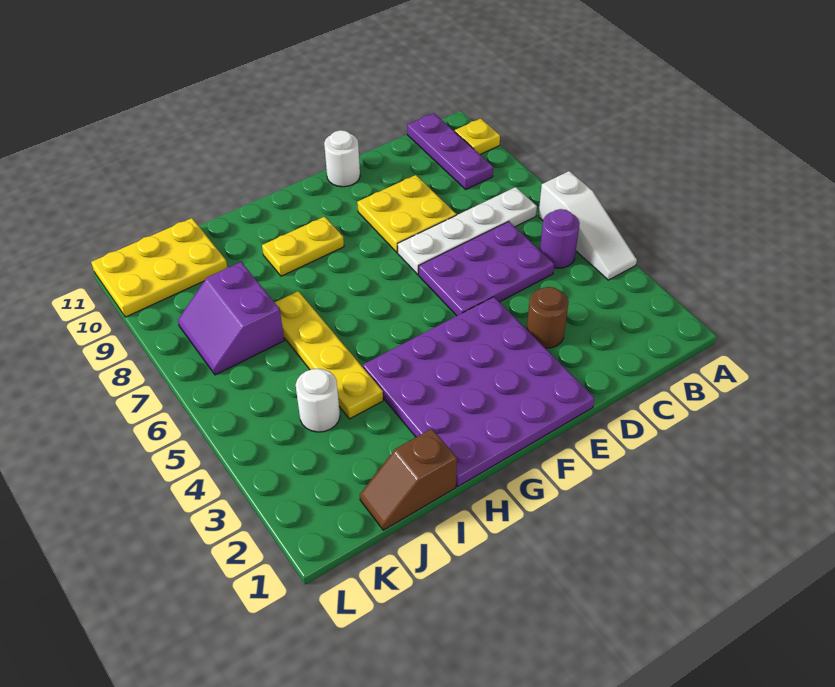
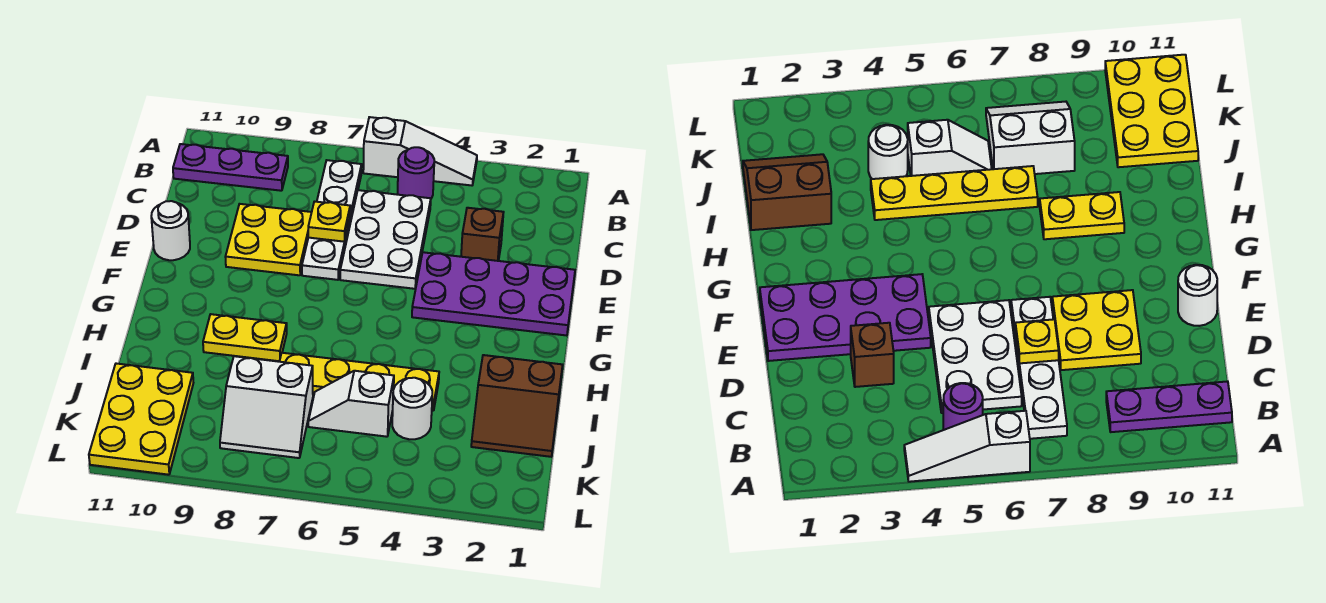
yellow 1x1 plate [454,118,500,154] -> yellow 1x1 plate moved to [308,202,350,242]
purple 2x3 plate [419,222,554,316] -> white 2x3 plate [340,190,431,289]
brown 1x1 round brick [527,287,569,348] -> brown 1x1 brick [461,208,504,261]
purple 4x4 plate [363,297,594,487] -> purple 2x4 plate [412,252,575,336]
yellow 1x2 plate [262,217,344,276] -> yellow 1x2 plate turned to [203,314,287,361]
brown 1x2 slope [360,429,457,530] -> brown 2x2 slope [471,355,563,457]
none -> white 1x2 slope [308,371,394,437]
purple 2x2 slope [178,262,284,375] -> white 2x2 slope [220,356,313,458]

